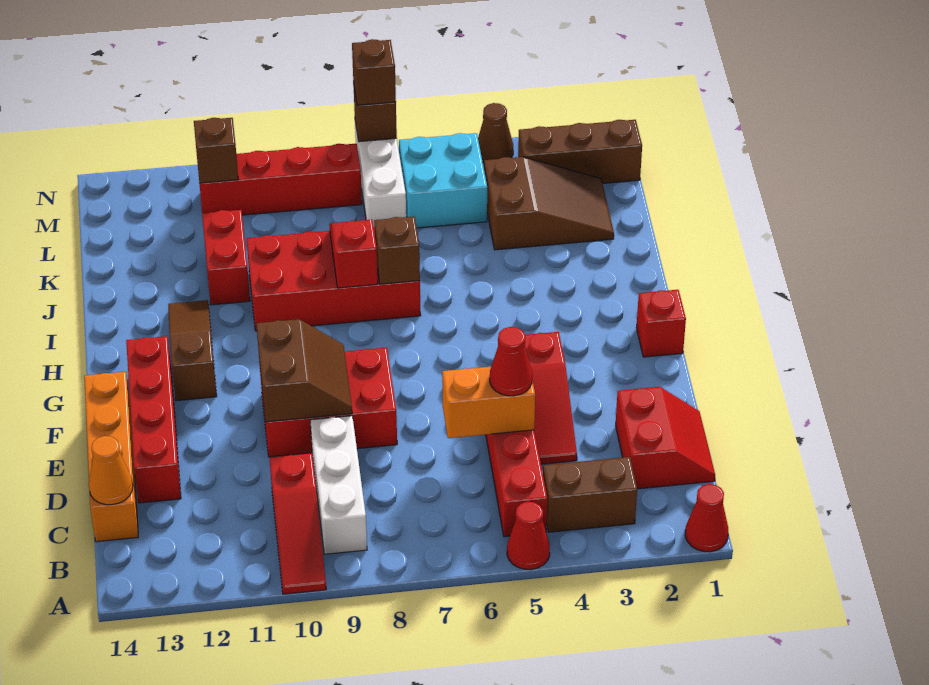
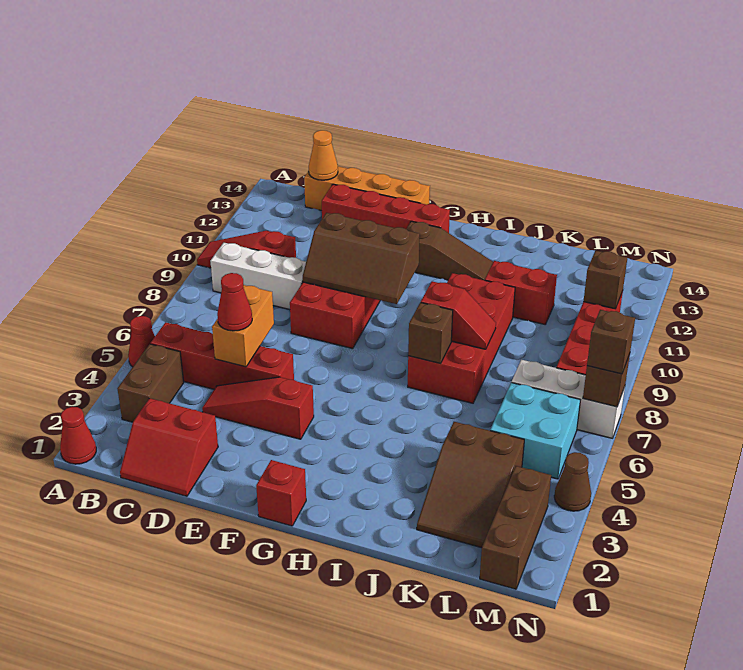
brown 2x2 slope [256,319,352,422] -> brown 2x3 slope [303,213,420,304]

